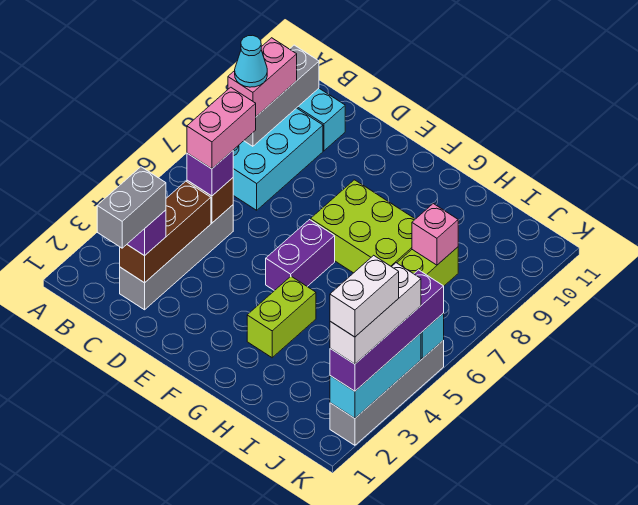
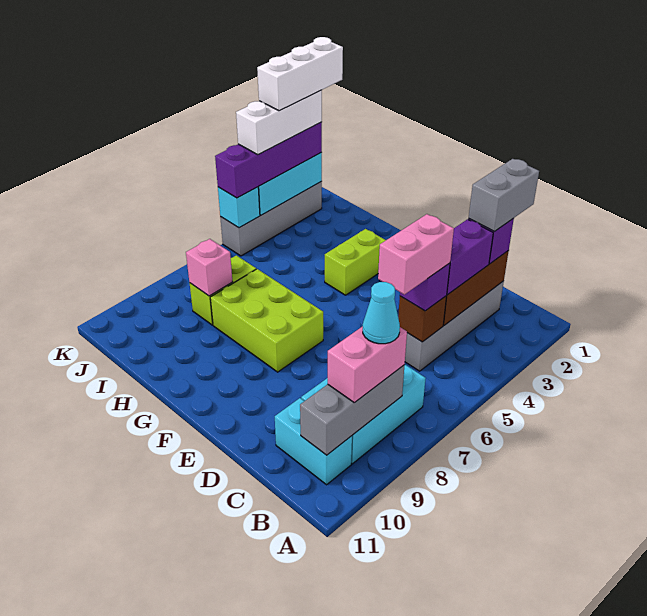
purple 1x2 brick [266,220,335,291] -> purple 1x2 brick moved to [447,219,493,295]
white 1x2 brick [330,255,399,337] -> white 1x3 brick [257,37,343,111]

